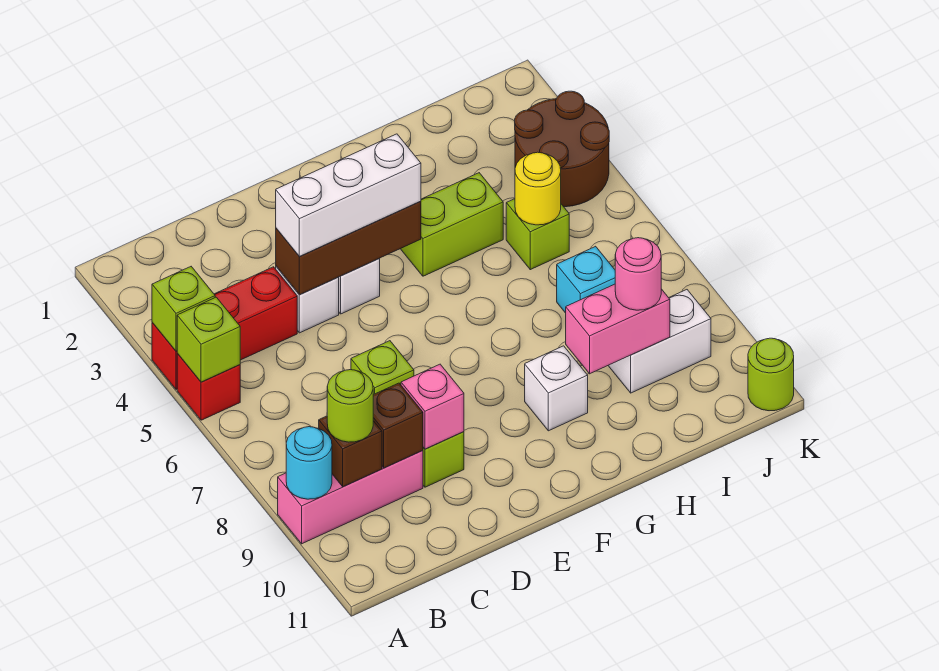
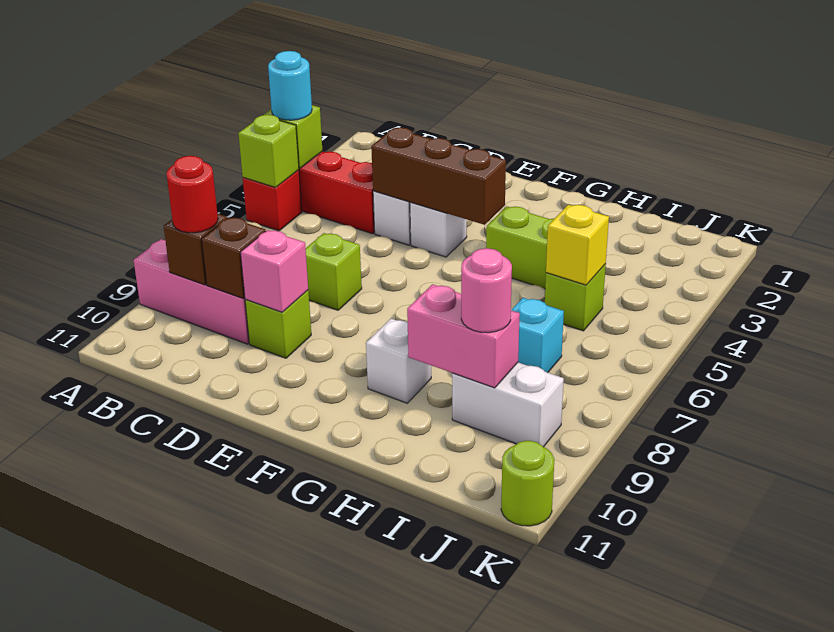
cyan 1x1 round brick [286,427,332,499] -> cyan 1x1 round brick moved to [268,51,312,120]
lime 1x1 round brick [327,370,373,442] -> red 1x1 round brick [166,156,218,233]
white 1x3 brick [276,134,421,256] -> none
yellow 1x1 round brick [515,152,561,225] -> yellow 1x1 brick [546,205,609,285]
brown 2x2 round brick [515,91,609,207] -> none

